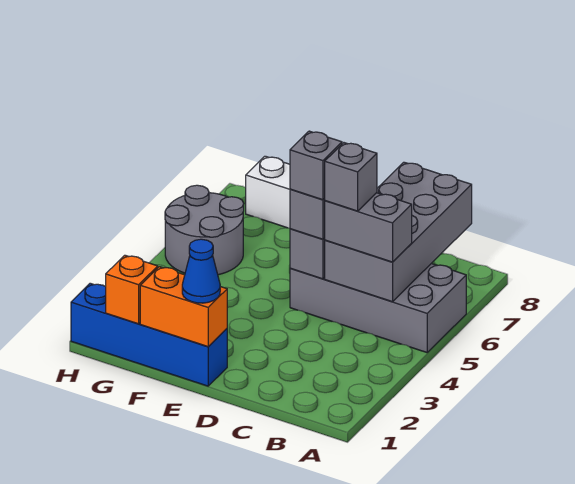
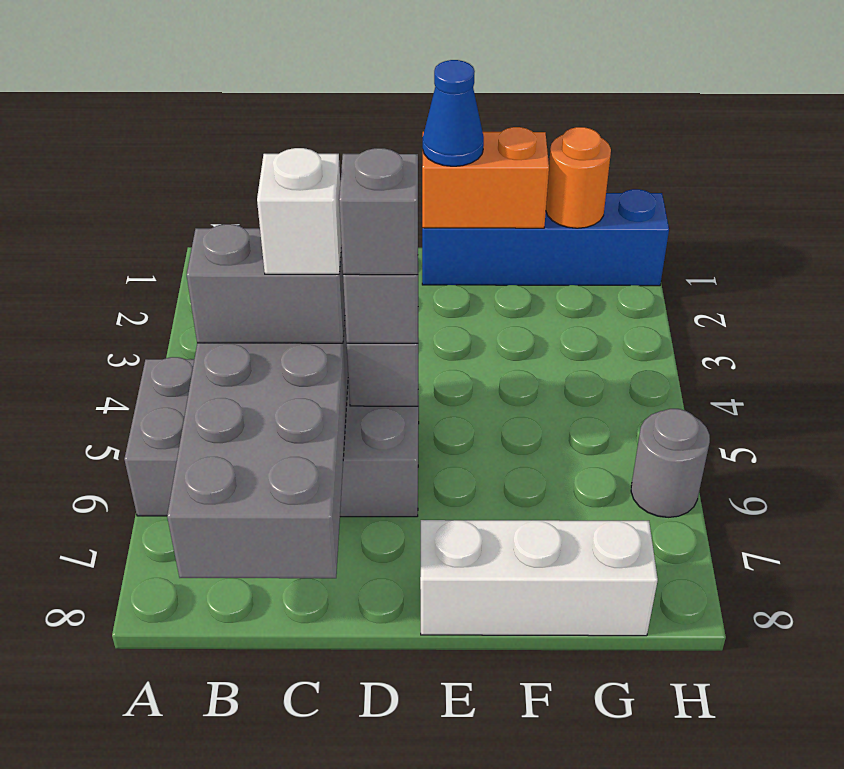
grey 1x1 brick [324,143,377,211] -> white 1x1 brick [257,148,341,274]
orange 1x1 brick [106,255,158,324] -> orange 1x1 round brick [546,127,611,228]
grey 2x2 round brick [165,185,244,275] -> grey 1x1 round brick [631,409,710,517]

